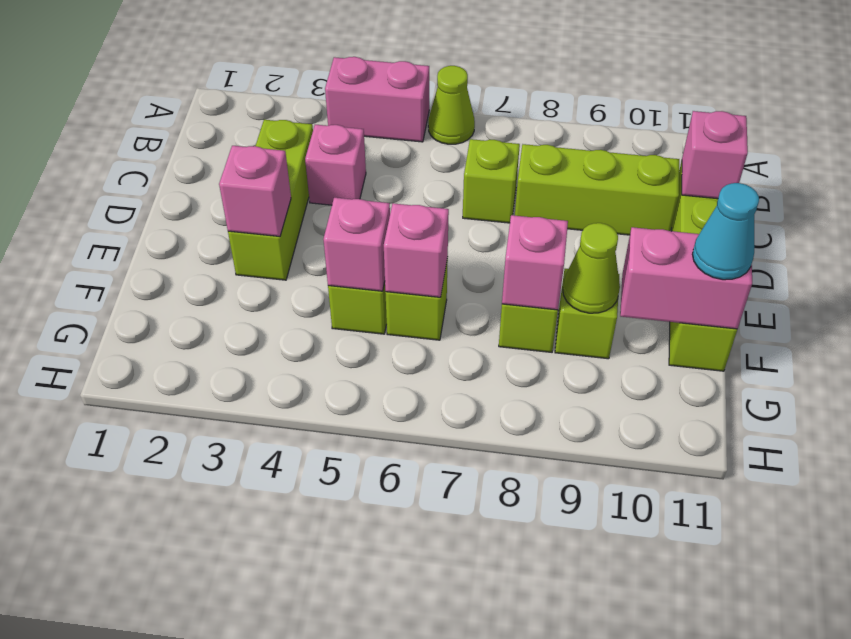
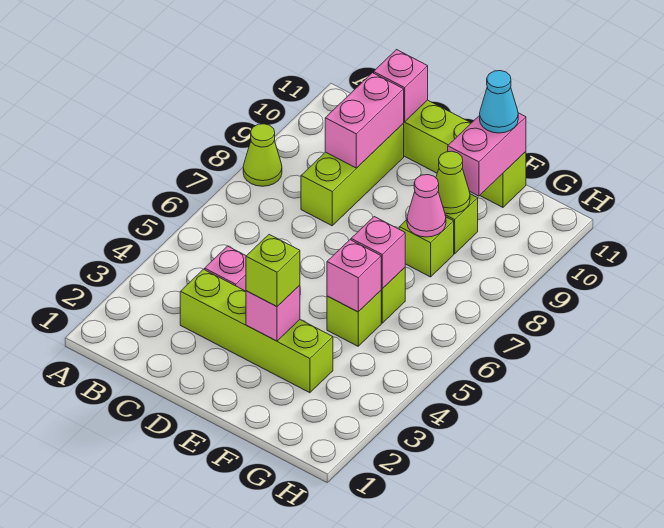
pink 1x2 brick [325,57,429,142] -> pink 1x2 brick moved to [325,73,404,168]
lime 1x1 cone [428,66,475,144] -> lime 1x1 cone moved to [243,124,282,186]
lime 1x3 brick [228,120,313,280] -> lime 1x4 brick [180,269,333,393]
lime 1x1 brick [463,139,520,223] -> lime 1x1 brick moved to [246,235,300,307]
pink 1x1 brick [502,215,568,310] -> pink 1x1 cone [407,175,446,237]

